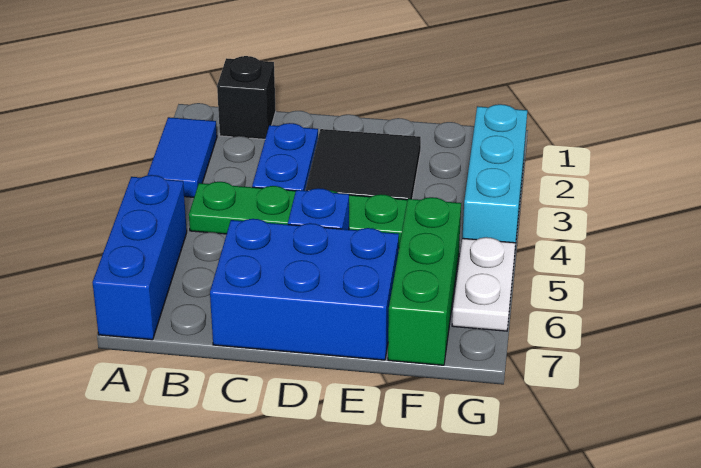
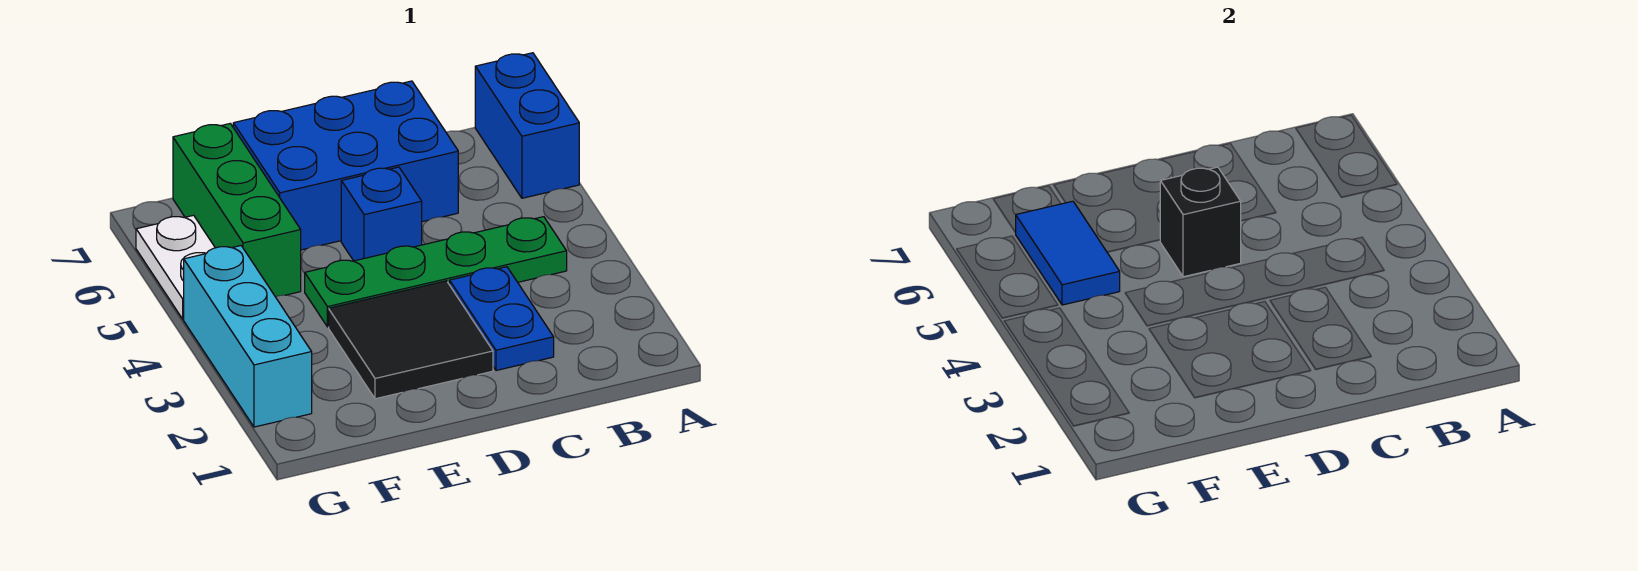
blue 1x2 tile [147,117,217,197] -> blue 1x2 tile moved to [1016,201,1120,305]
blue 1x3 brick [92,175,187,340] -> blue 1x2 brick [475,53,579,198]
black 1x1 brick [217,56,276,139] -> black 1x1 brick moved to [1160,167,1241,277]

